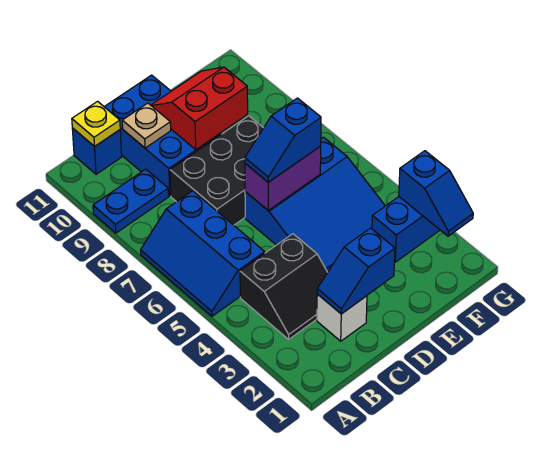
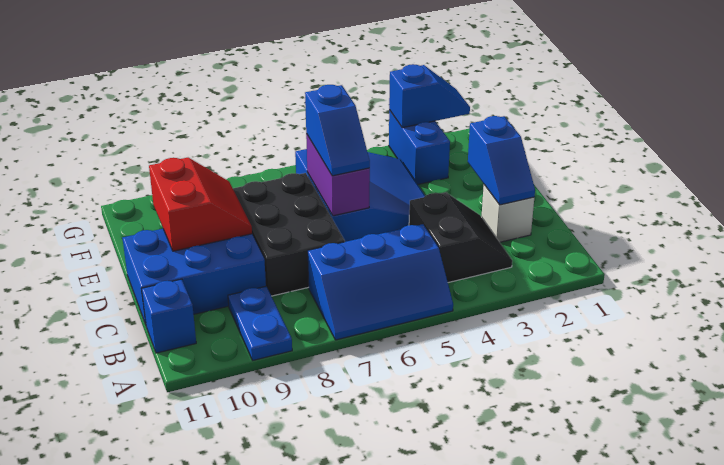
yellow 1x1 plate [72,101,120,147] -> none
tan 1x1 plate [122,103,171,148] -> none
red 2x2 slope [151,67,248,150] -> red 2x2 slope turned to [149,158,252,251]

